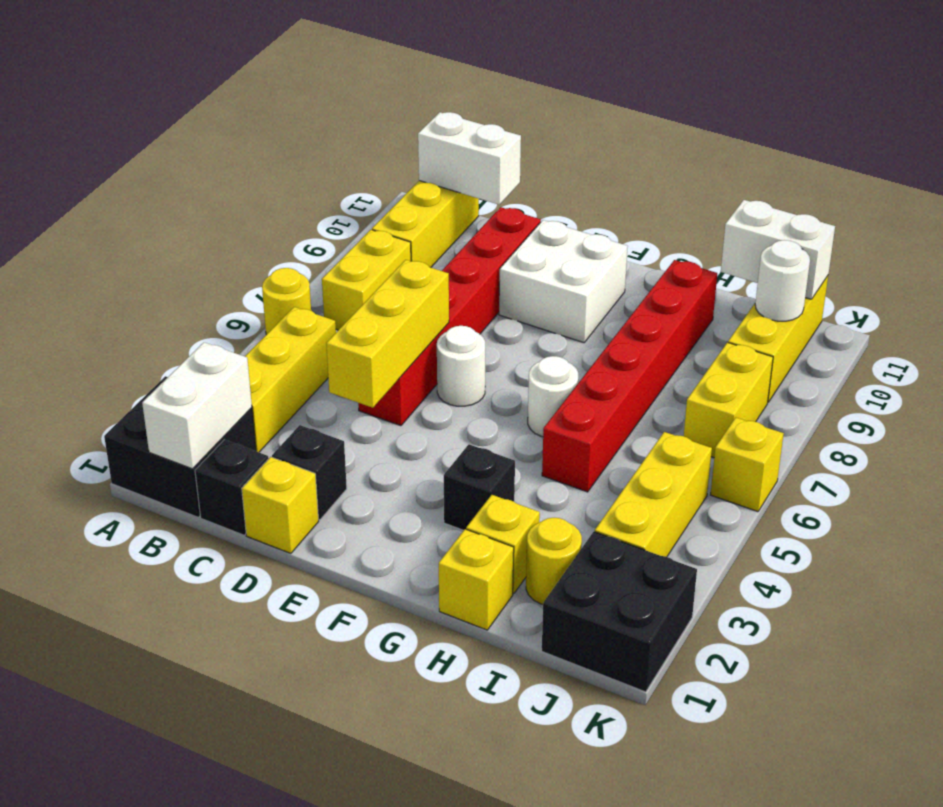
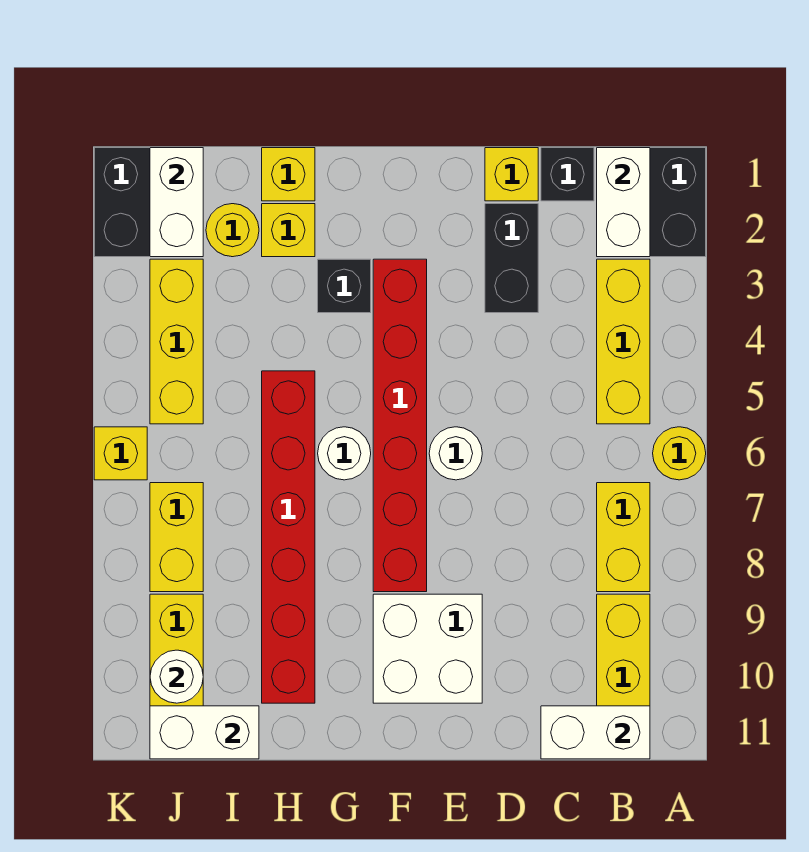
black 1x1 brick [272,425,347,520] -> black 1x2 brick [485,204,538,313]
yellow 1x3 brick [326,260,449,408] -> none
red 1x6 brick [358,207,541,426] -> red 1x6 brick moved to [373,259,427,592]
none -> white 1x2 brick [150,148,203,257]

